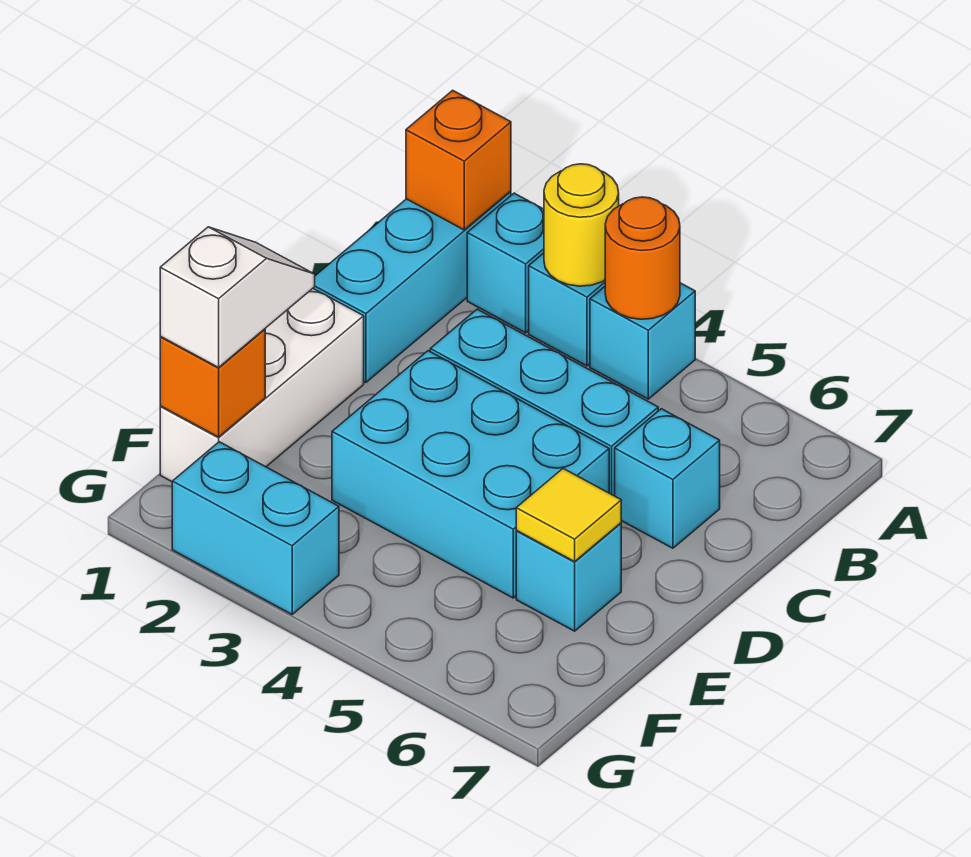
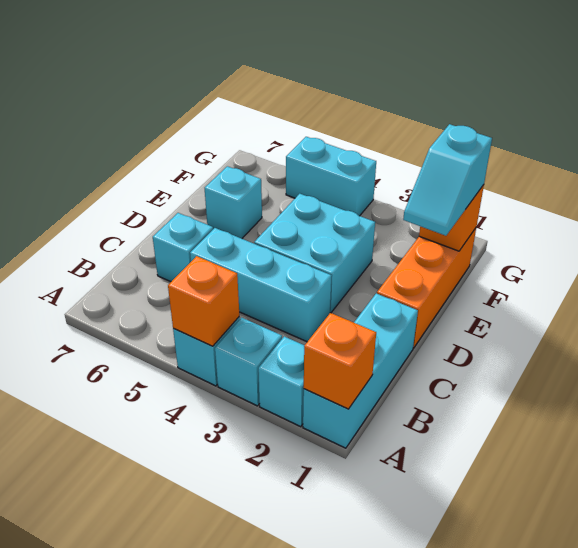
yellow 1x1 round brick [544,164,619,286] -> none
orange 1x1 round brick [605,197,680,319] -> orange 1x1 brick [168,256,239,346]
white 1x3 brick [160,289,364,482] -> orange 1x3 brick [377,228,476,348]
cyan 2x3 brick [332,351,609,598] -> cyan 2x2 brick [254,194,375,313]
white 1x2 slope [160,227,315,368] -> cyan 1x2 slope [403,124,492,236]
yellow 1x1 tile [516,469,621,562] -> none
cyan 1x2 brick [172,442,339,614] -> cyan 1x2 brick moved to [286,137,376,216]

